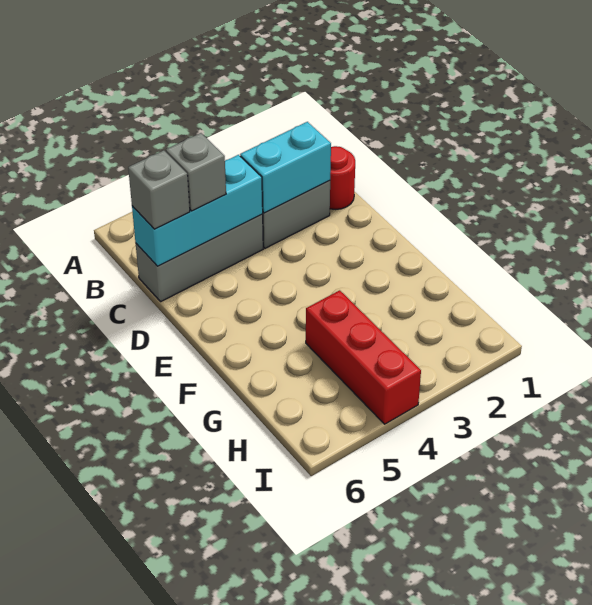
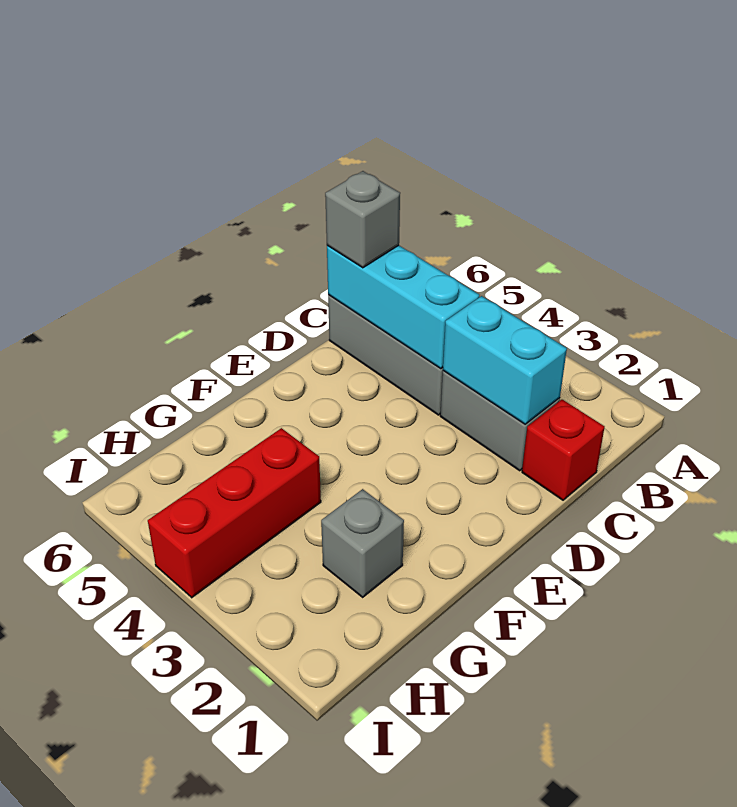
red 1x1 round brick [330,146,355,209] -> red 1x1 brick [522,400,605,500]
grey 1x1 brick [166,133,226,211] -> grey 1x1 brick moved to [321,489,404,597]

